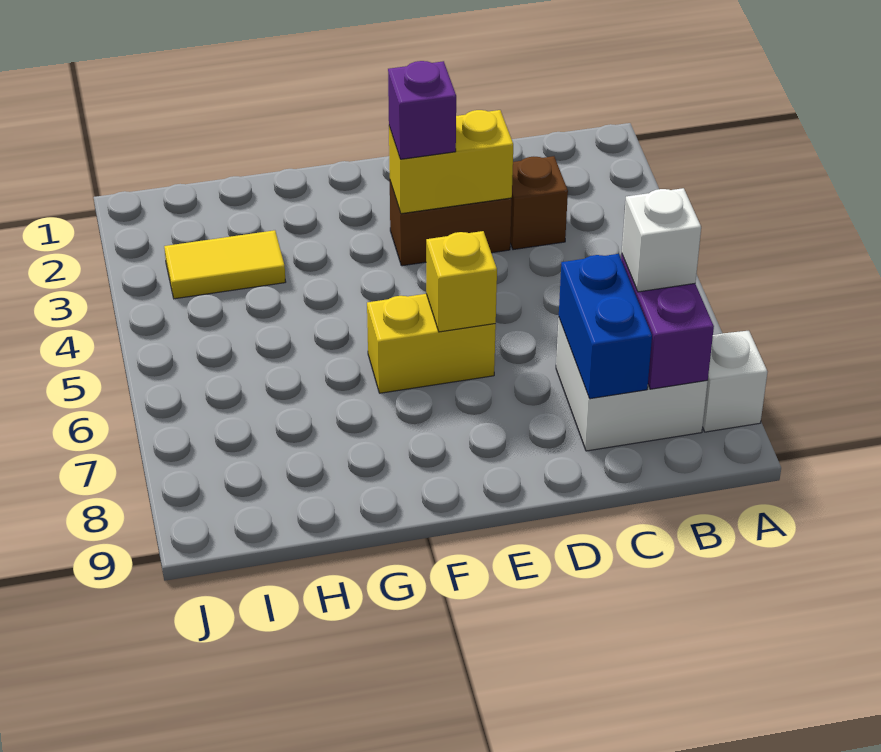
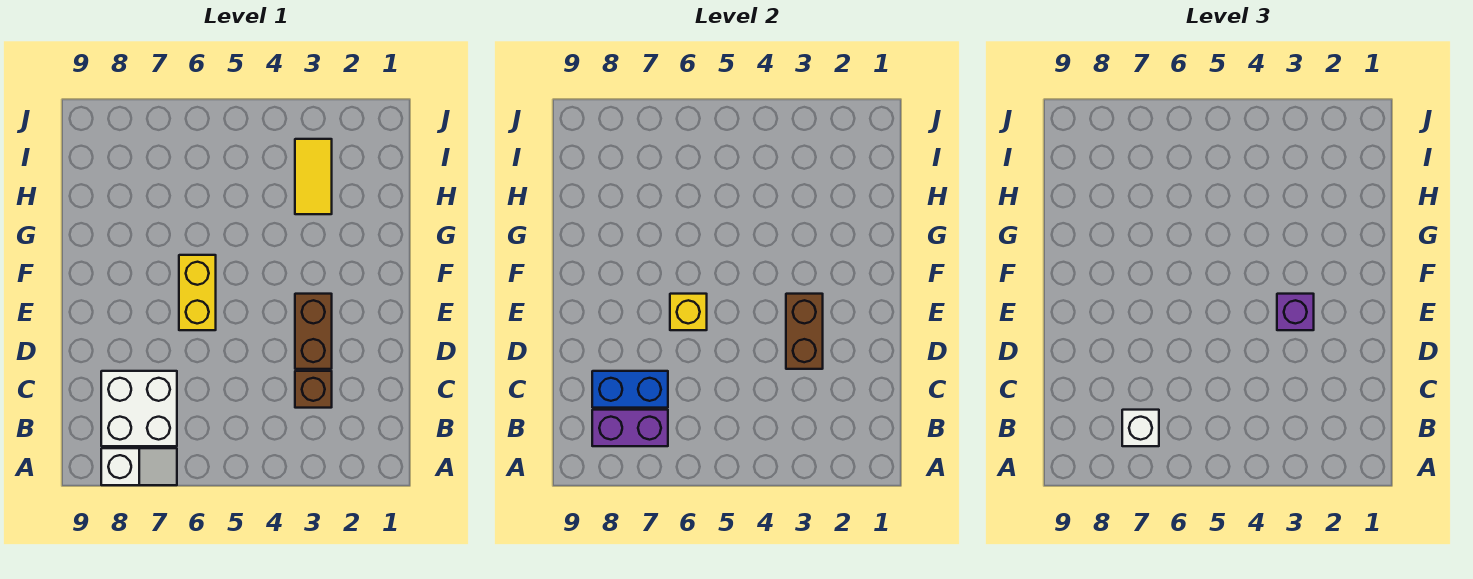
yellow 1x2 brick [389,110,513,214] -> brown 1x2 brick [786,294,823,369]

